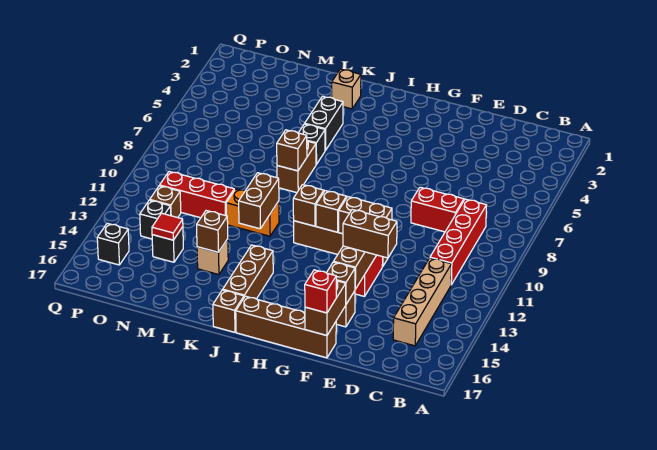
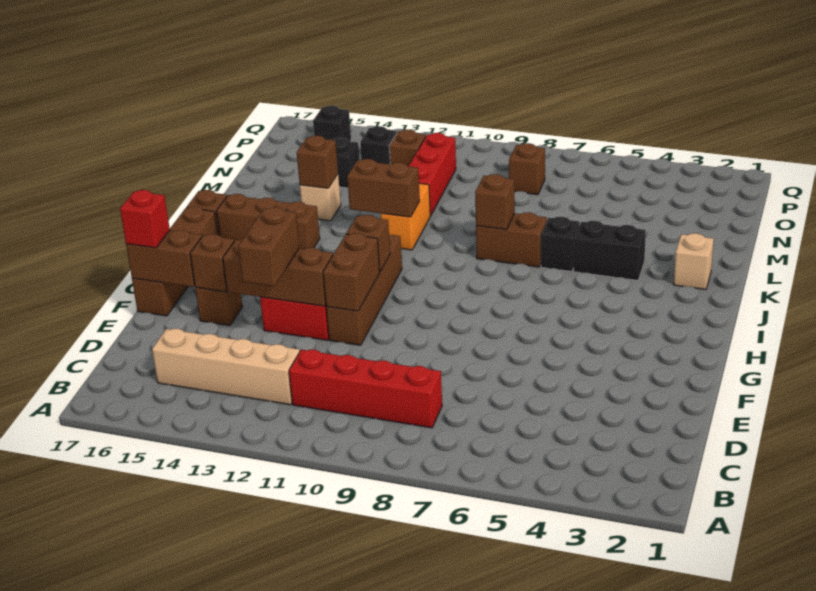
red 1x2 brick [411,187,464,232] -> none
brown 1x1 brick [293,185,324,226] -> brown 1x1 brick moved to [509,143,545,195]
red 1x1 tile [152,213,183,240] -> none

